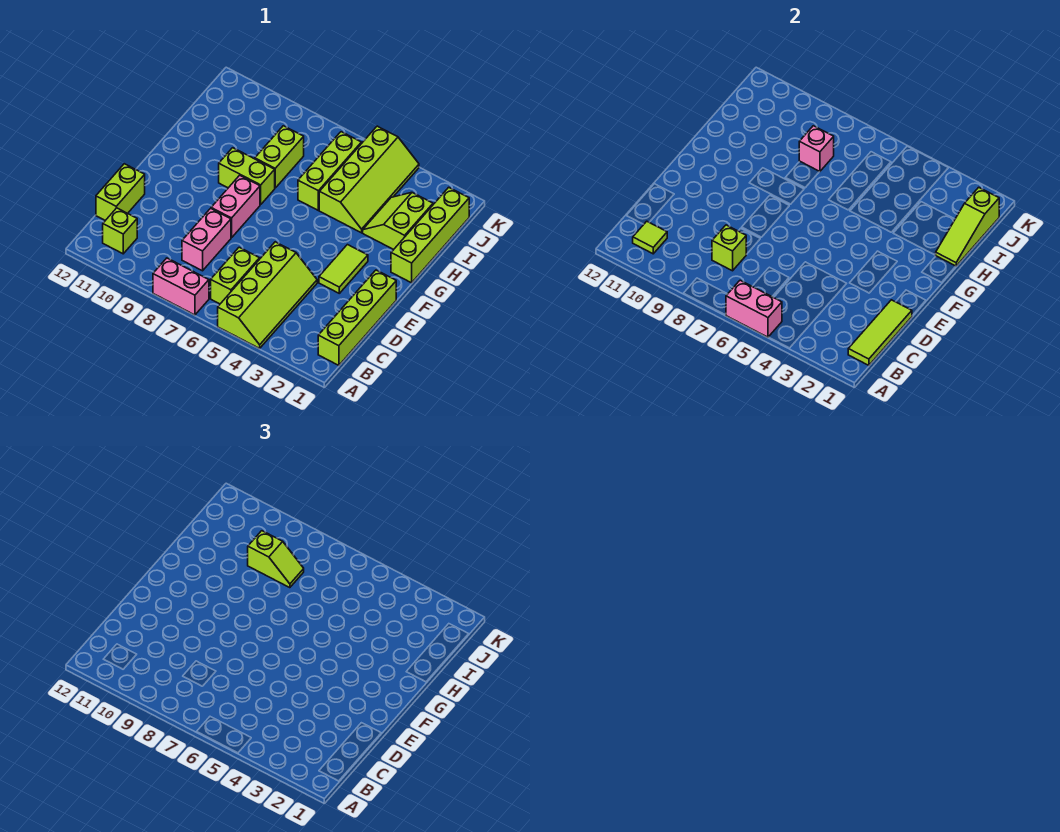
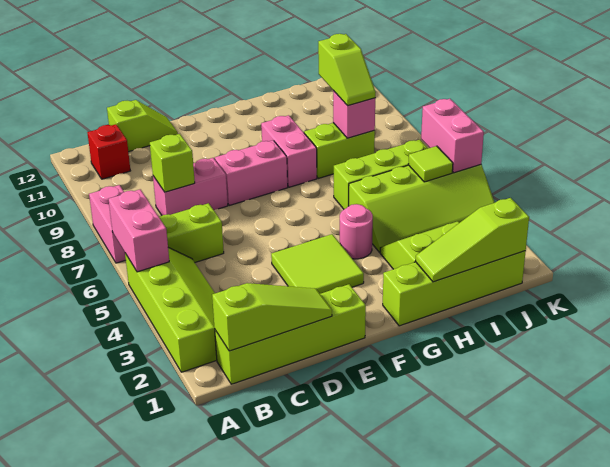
lime 2x4 slope [218,242,317,348] -> lime 2x4 slope turned to [125,248,217,372]
lime 1x3 tile [848,300,912,365] -> lime 1x3 slope [212,283,332,351]
lime 1x1 brick [103,208,137,254] -> red 1x1 brick [87,124,130,179]
lime 1x1 tile [633,221,667,254] -> lime 1x1 tile moved to [408,146,453,182]
lime 1x2 brick [96,164,145,221] -> lime 1x2 slope [107,100,178,152]
lime 1x2 tile [319,245,368,293] -> lime 2x2 tile [271,234,364,294]
none -> pink 1x1 round brick [340,204,373,259]
lime 1x2 brick [219,148,275,205] -> pink 1x2 brick [261,115,317,187]
none -> pink 1x2 brick [421,99,484,173]

